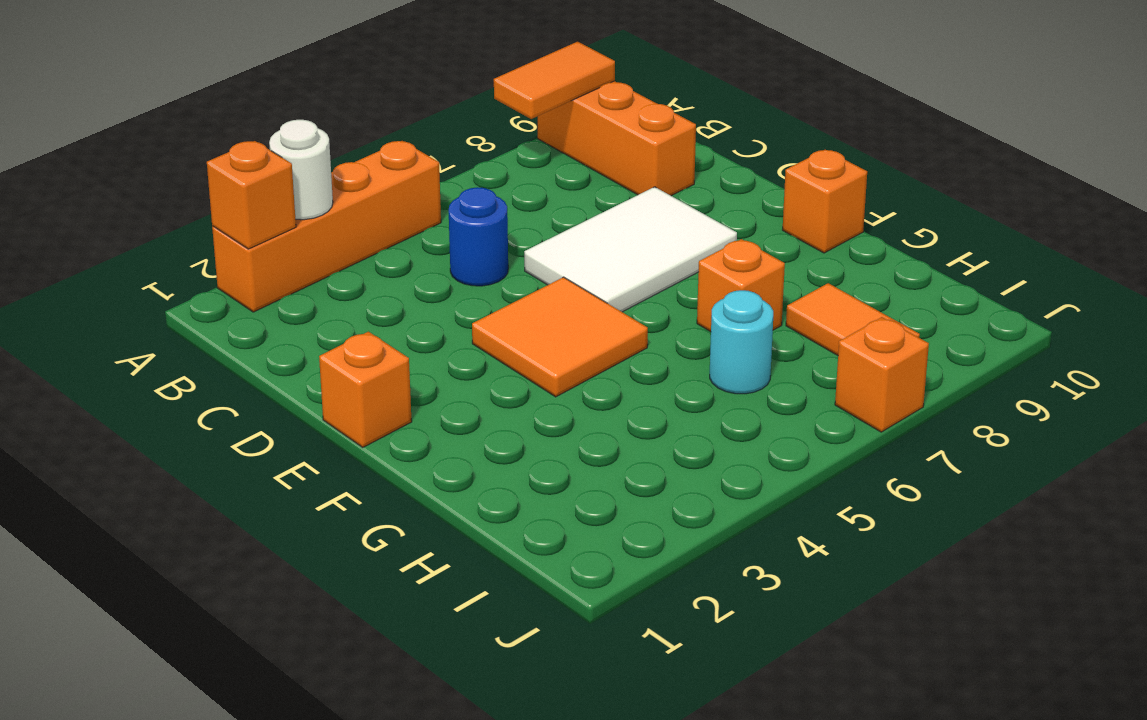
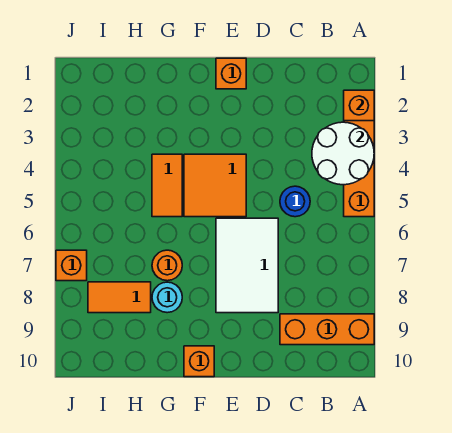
white 1x1 round brick [269,120,333,220] -> white 2x2 round brick [312,122,374,185]
orange 1x2 tile [494,42,615,119] -> orange 1x2 tile moved to [152,154,182,217]
orange 1x1 brick [697,239,785,332] -> orange 1x1 round brick [152,250,182,281]
cyan 1x1 round brick [710,290,773,394] -> cyan 1x1 round brick moved to [152,282,182,313]

